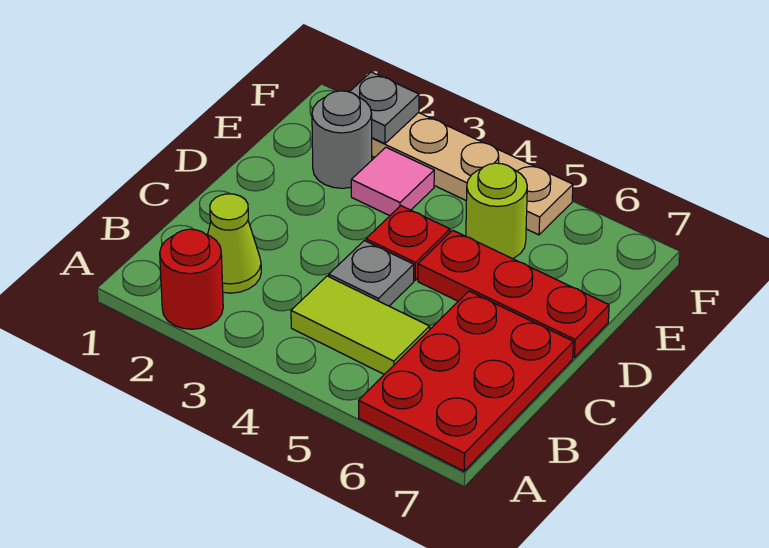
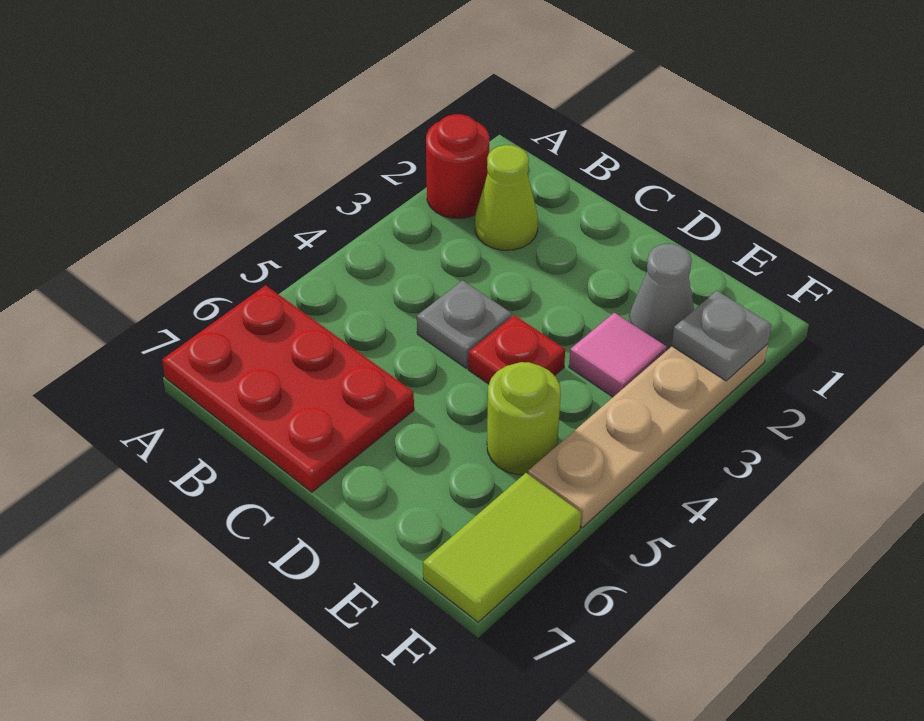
lime 1x2 tile [291,276,430,374] -> lime 1x2 tile moved to [423,473,581,622]
red 1x3 plate [418,230,609,358] -> none
grey 1x1 round brick [312,91,372,188] -> grey 1x1 cone [629,244,694,351]

